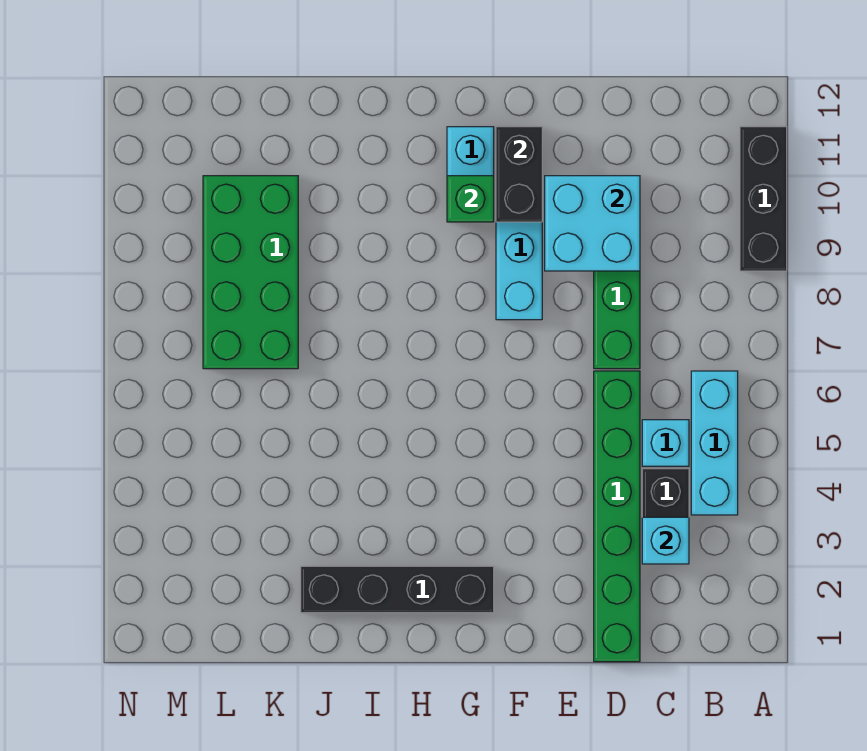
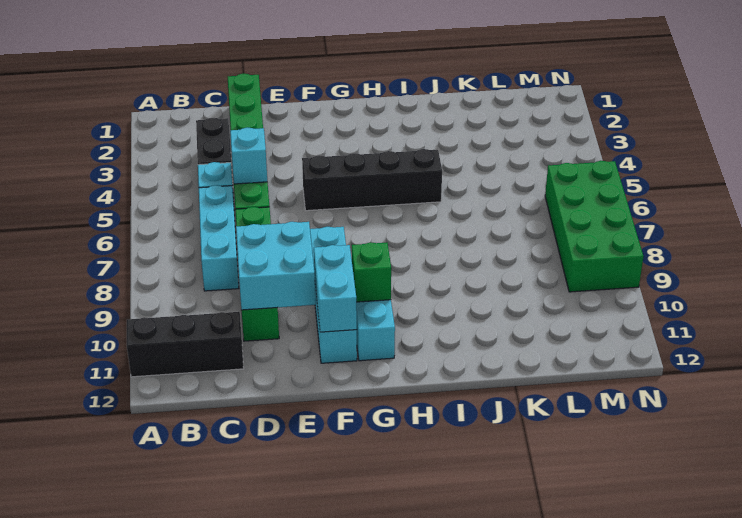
black 1x3 brick [740,127,787,271] -> black 1x3 brick turned to [127,312,244,377]
cyan 1x3 brick [691,371,738,515] -> cyan 1x3 brick moved to [199,185,239,291]
cyan 1x1 brick [642,517,689,564] -> cyan 1x1 brick moved to [230,128,267,184]
black 1x2 brick [496,127,542,222] -> cyan 1x2 brick [314,245,357,332]
black 1x4 brick [301,566,494,613] -> black 1x4 brick moved to [302,149,442,211]
green 2x4 brick [203,176,298,369] -> green 2x4 brick moved to [545,161,643,292]

